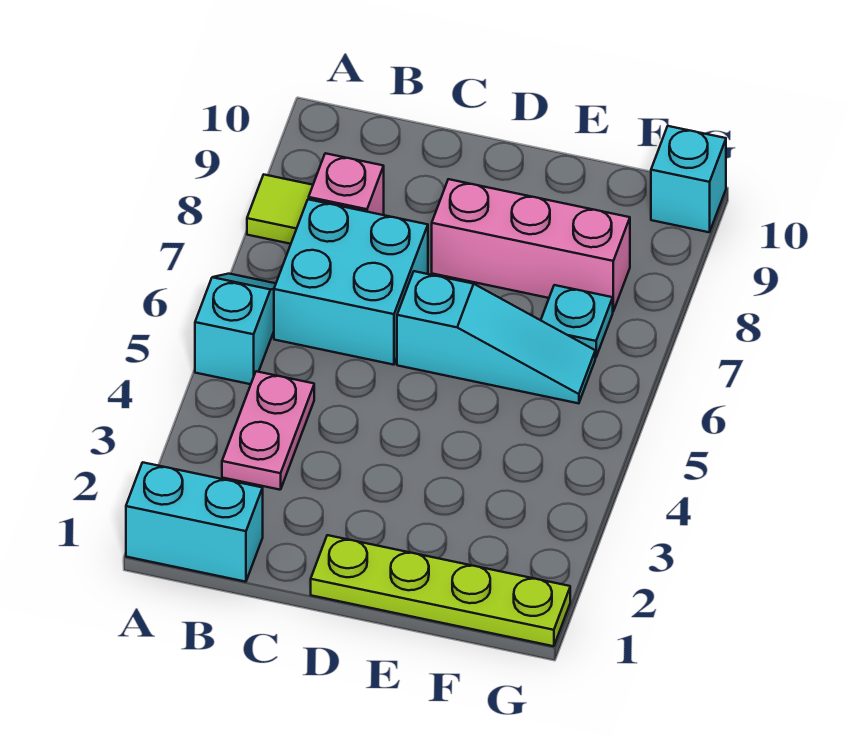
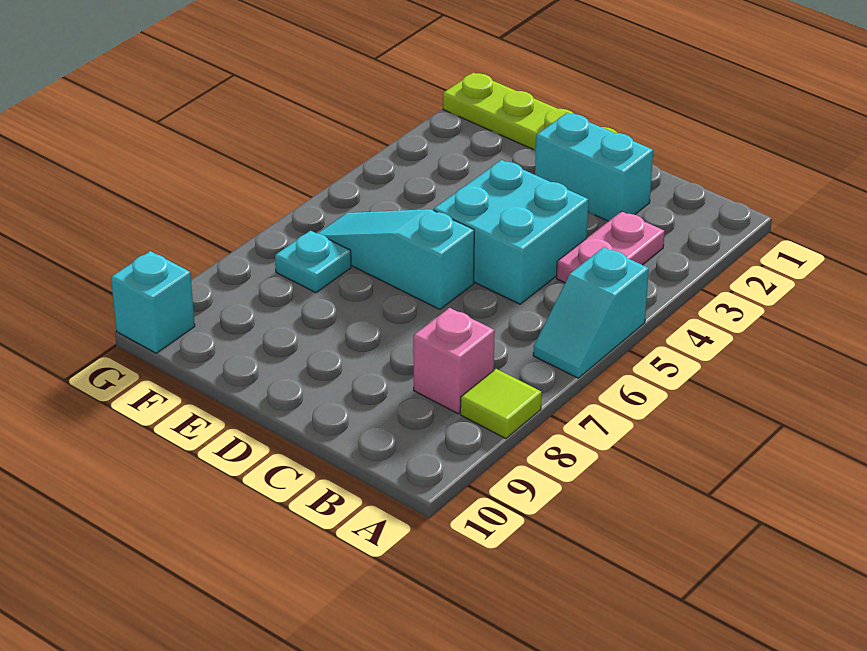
cyan 1x2 brick [126,462,263,582] -> cyan 1x2 brick moved to [535,113,653,221]
cyan 2x2 brick [274,199,428,365] -> cyan 2x2 brick moved to [434,160,589,304]
pink 1x3 brick [432,179,630,311] -> none

